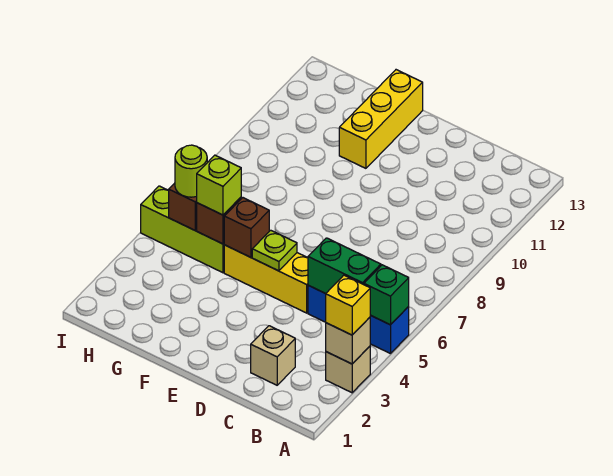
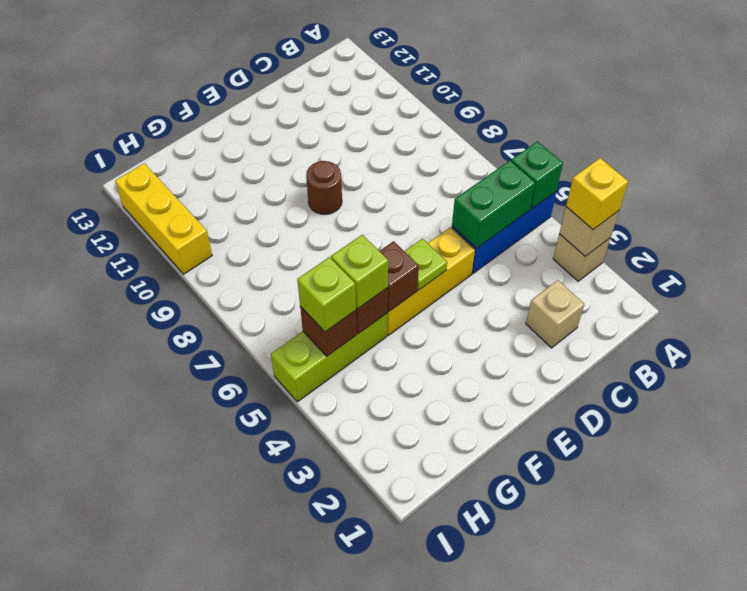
none -> brown 1x1 round brick [306,161,342,214]
yellow 1x3 brick [339,70,423,168] -> yellow 1x3 brick moved to [115,163,212,274]
lime 1x1 round brick [175,145,207,197] -> lime 1x1 brick [297,257,356,332]

